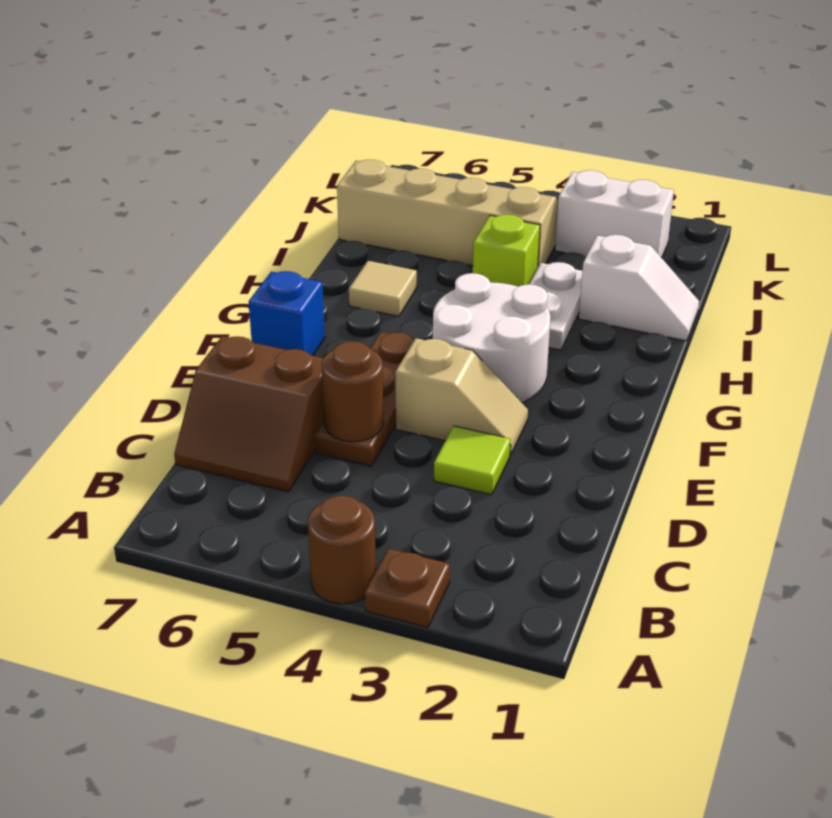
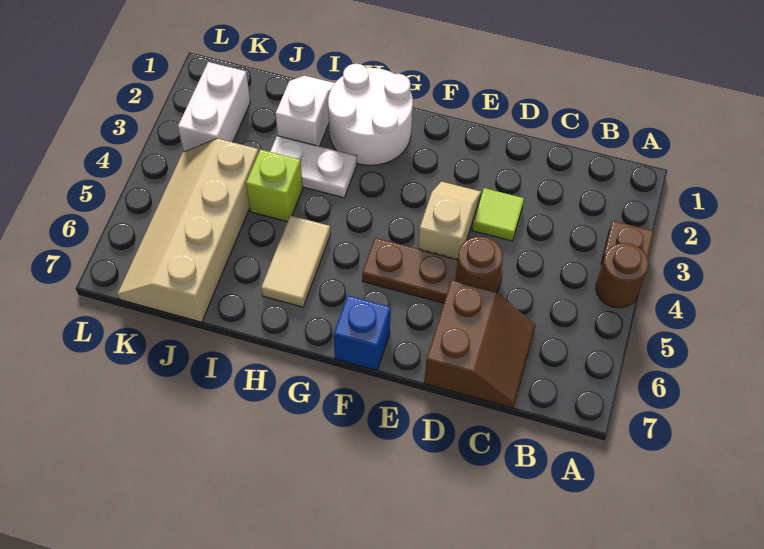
white 2x2 round brick [433,273,551,403] -> white 2x2 round brick moved to [328,64,413,165]
tan 1x1 tile [349,261,417,316] -> tan 1x2 tile [261,216,331,307]

